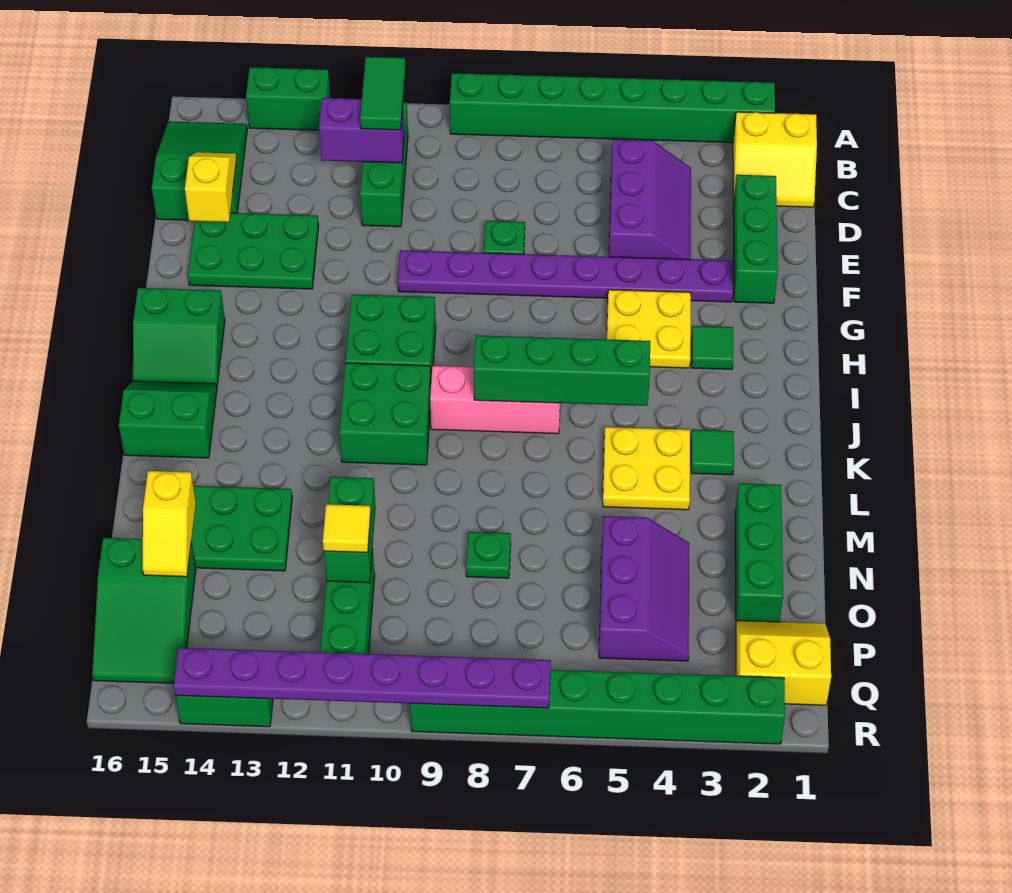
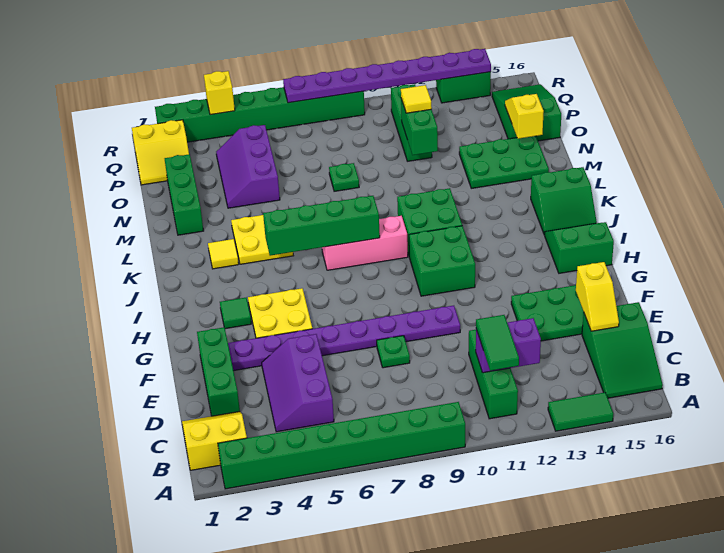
green 1x2 brick [246,67,330,130] -> green 1x2 tile [548,392,613,431]
green 1x1 tile [691,430,734,475] -> yellow 1x1 tile [208,239,239,269]
none -> yellow 1x1 brick [204,71,235,115]

